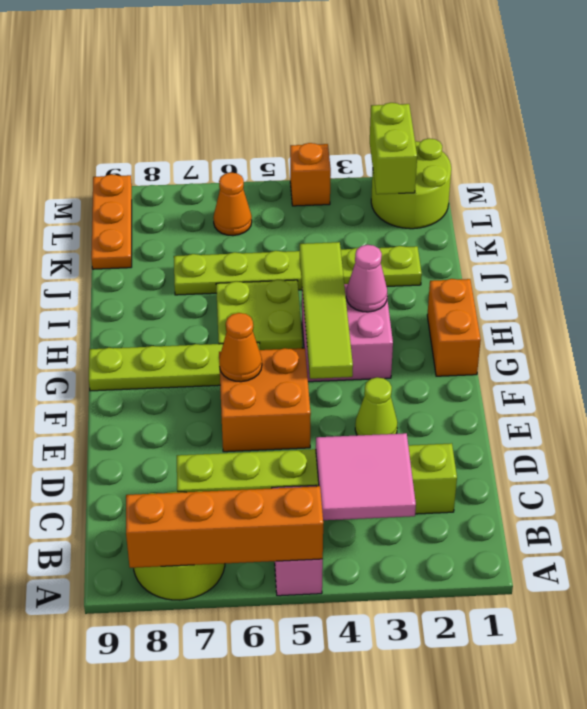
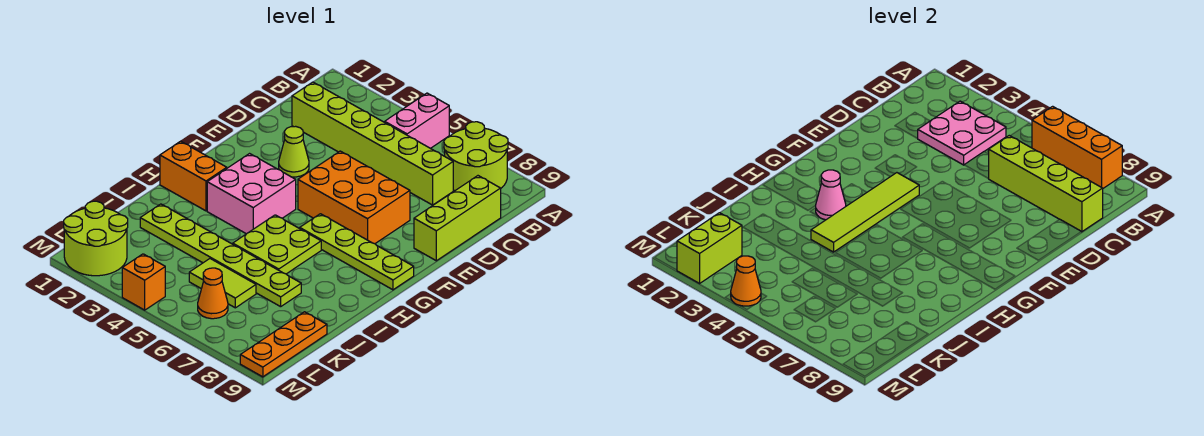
orange 1x4 brick [126,486,323,568] -> orange 1x3 brick [1032,106,1122,188]
pink 2x2 tile [316,433,416,520] -> pink 2x2 plate [917,101,1006,165]
none -> lime 1x4 brick [989,136,1103,232]
none -> lime 1x3 brick [414,176,501,261]
orange 2x2 brick [219,348,311,452] -> orange 2x3 brick [298,151,410,244]
orange 1x1 cone [219,313,262,382] -> orange 1x1 cone moved to [731,256,761,306]
orange 1x2 brick [427,279,481,376] -> orange 1x2 brick turned to [160,141,227,211]
none -> lime 1x2 tile [189,259,256,308]

